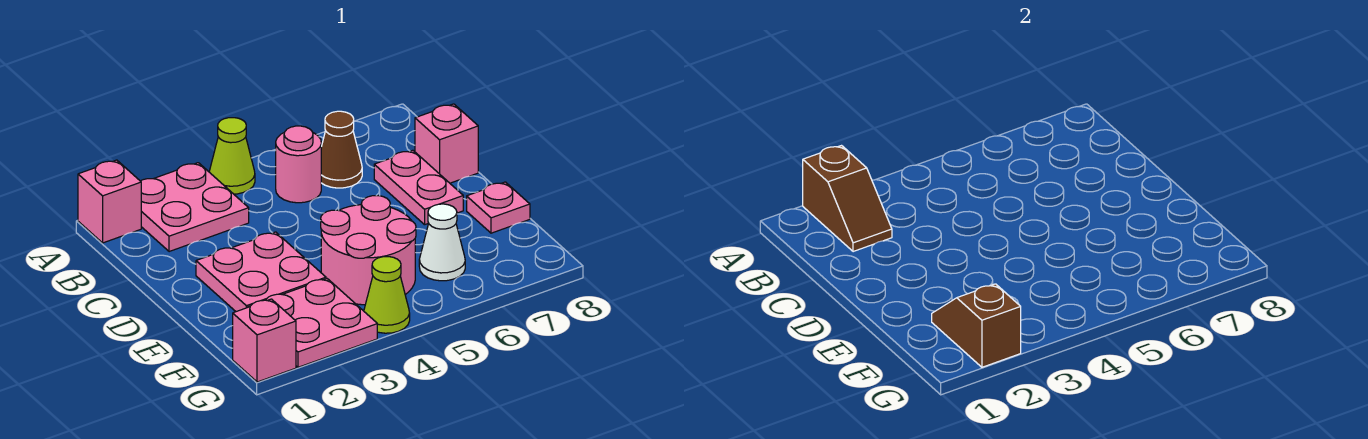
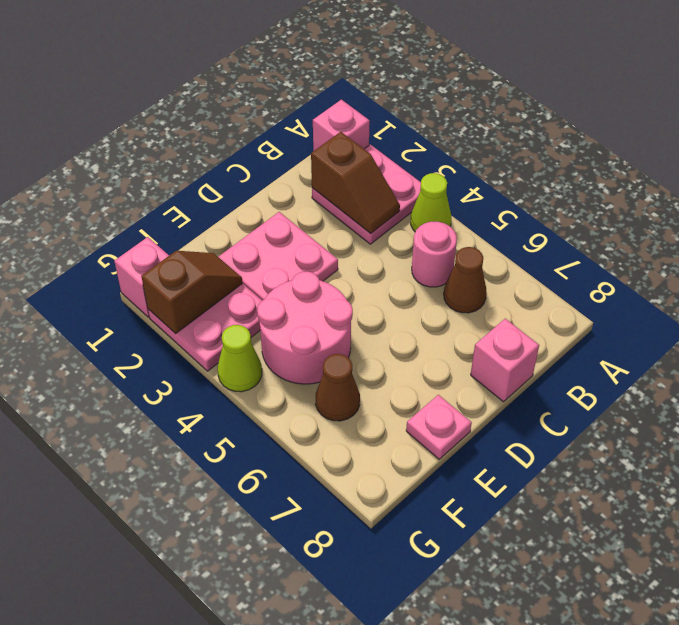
brown 1x2 slope [803,146,892,252] -> brown 1x2 slope turned to [311,132,400,233]
pink 1x2 plate [374,150,463,225] -> none
white 1x1 cone [419,204,465,281] -> brown 1x1 cone [316,354,360,421]

